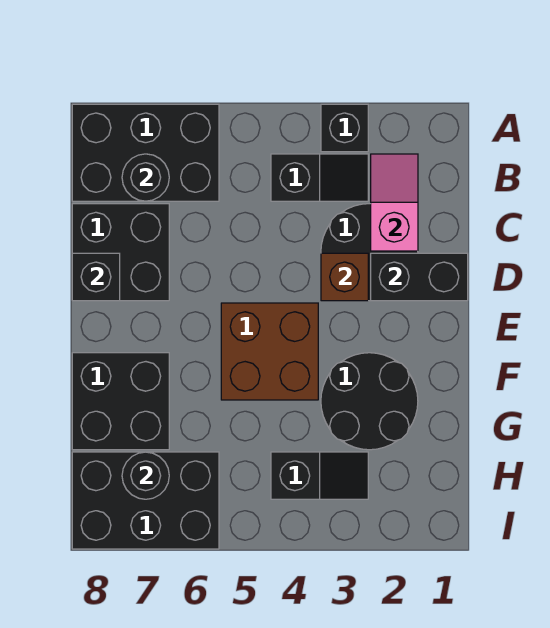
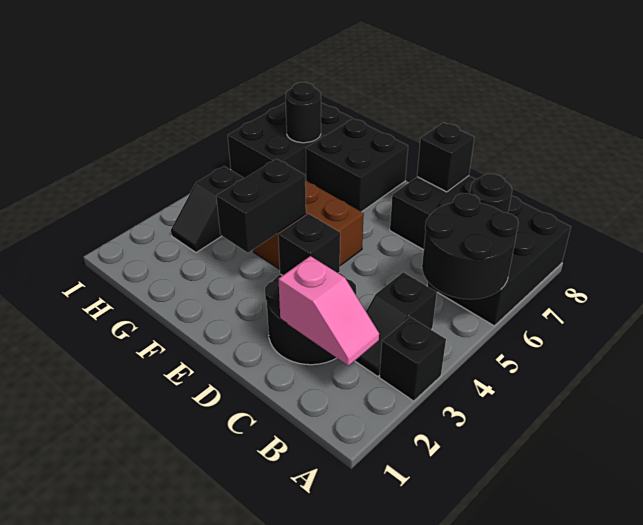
black 1x2 brick [371,253,468,301] -> black 1x2 brick moved to [216,159,306,253]
brown 1x1 brick [321,253,368,301] -> black 1x1 brick [278,214,340,276]
black 2x2 round brick [321,353,418,450] -> black 2x2 round brick moved to [422,193,519,299]

